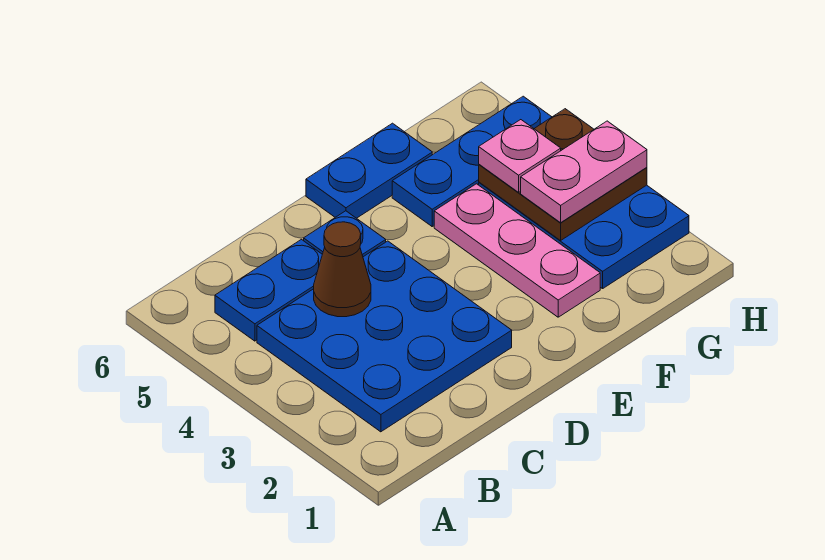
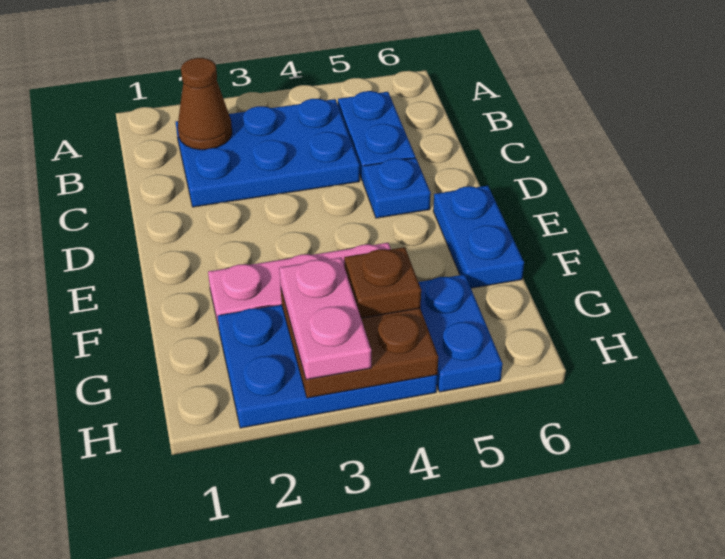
blue 3x3 plate [257,241,512,432] -> blue 2x3 plate [176,99,360,207]
brown 1x1 cone [314,222,371,317] -> brown 1x1 cone moved to [178,58,232,150]
blue 1x3 plate [392,96,551,226] -> blue 1x2 plate [419,274,502,392]
pink 1x1 plate [479,120,561,192] -> brown 1x1 plate [344,247,421,318]

